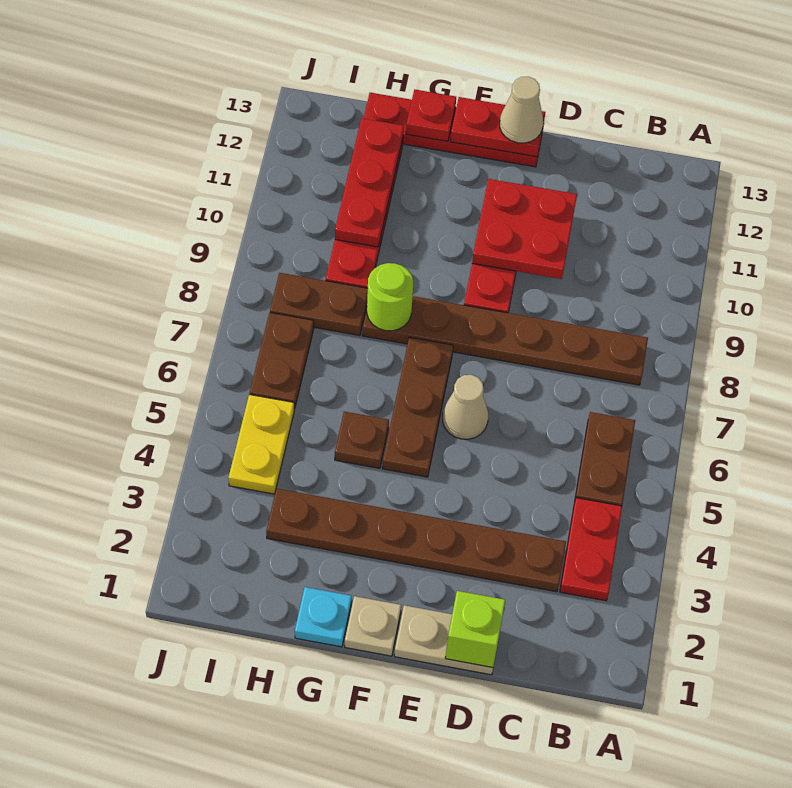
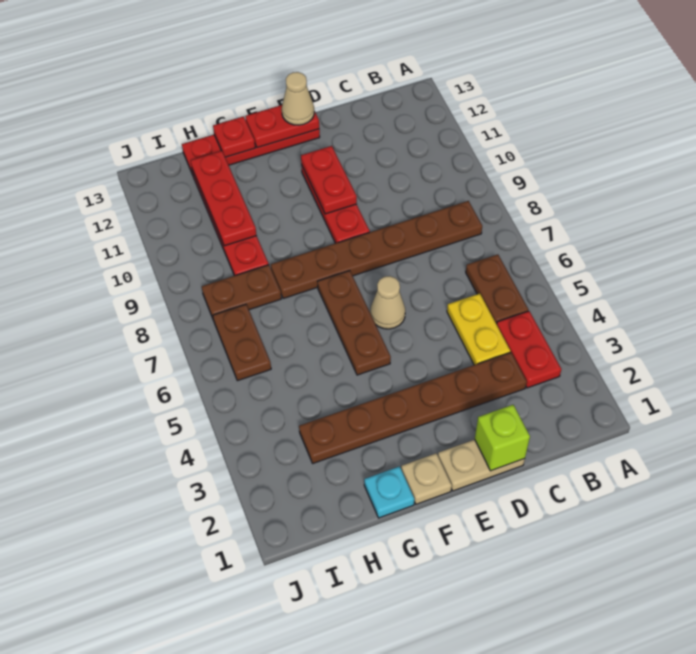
red 2x2 plate [472,179,577,279] -> red 1x2 plate [301,146,357,214]
brown 1x1 plate [335,412,389,468] -> none
lime 1x1 round brick [367,263,413,331] -> none
yellow 1x2 plate [229,394,294,494] -> yellow 1x2 plate moved to [447,294,510,365]

